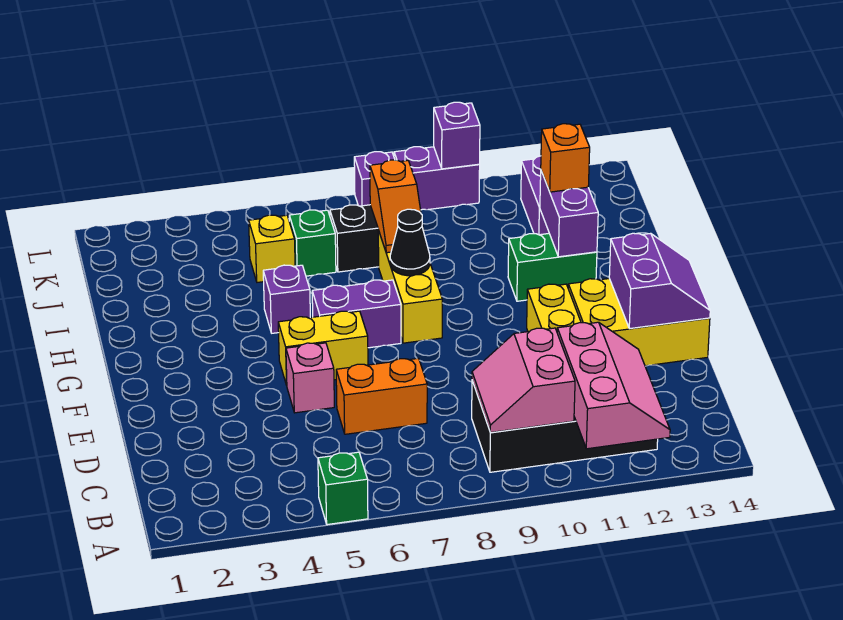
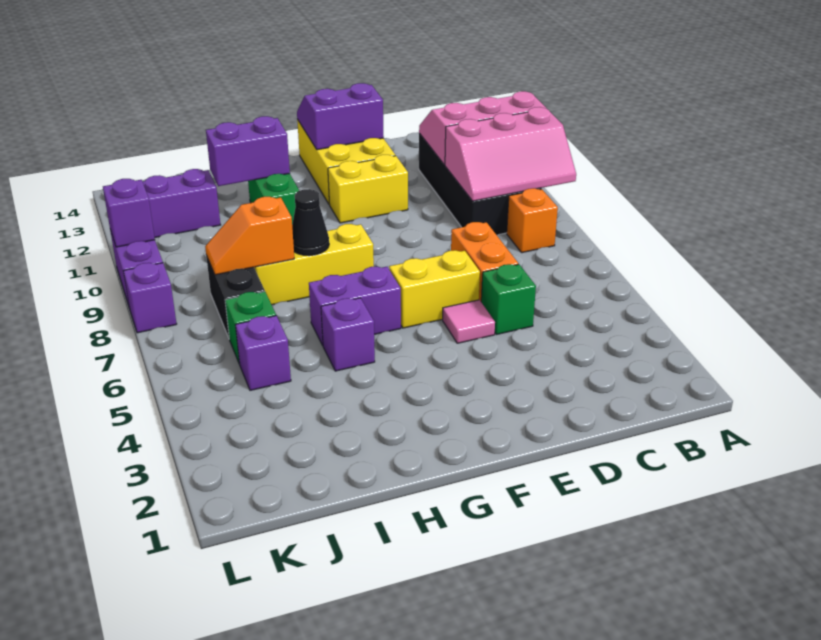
green 1x1 brick [318,452,368,525] -> green 1x1 brick moved to [481,264,536,335]
pink 2x2 slope [472,328,575,432] -> pink 2x3 slope [445,107,576,201]
pink 1x1 brick [286,343,334,413] -> pink 1x1 tile [443,300,495,343]
yellow 1x2 brick [278,311,368,385] -> yellow 1x2 brick turned to [389,250,480,328]
purple 1x2 brick [312,280,401,348] -> purple 1x2 brick turned to [309,267,401,345]
orange 1x2 slope [370,160,424,253] -> orange 1x2 slope turned to [205,197,294,275]
orange 1x1 brick [541,124,590,192] -> orange 1x1 brick moved to [507,188,558,253]
yellow 1x1 brick [249,215,295,282] -> purple 1x1 brick [235,316,291,390]

